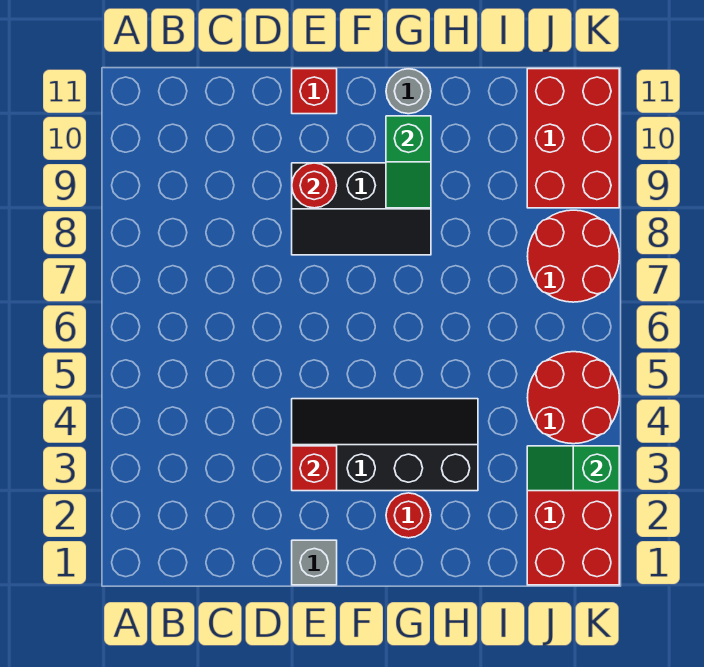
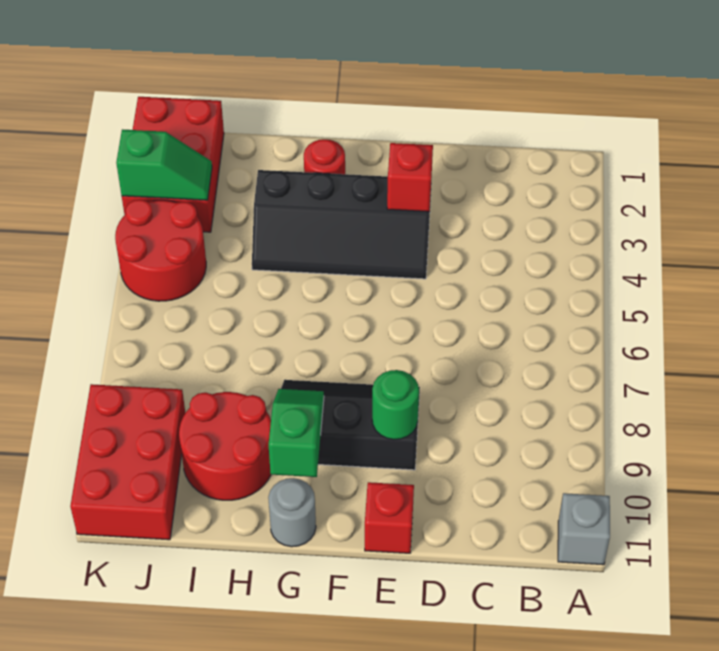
grey 1x1 brick [292,540,337,585] -> grey 1x1 brick moved to [558,493,610,565]
red 1x1 round brick [292,163,337,208] -> green 1x1 round brick [372,370,419,440]
red 2x2 round brick [527,210,619,302] -> red 2x2 round brick moved to [179,392,271,500]

